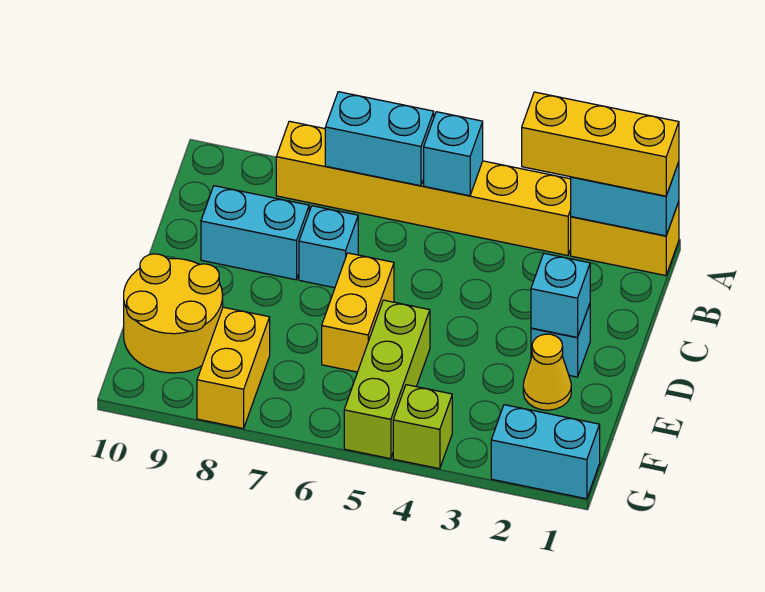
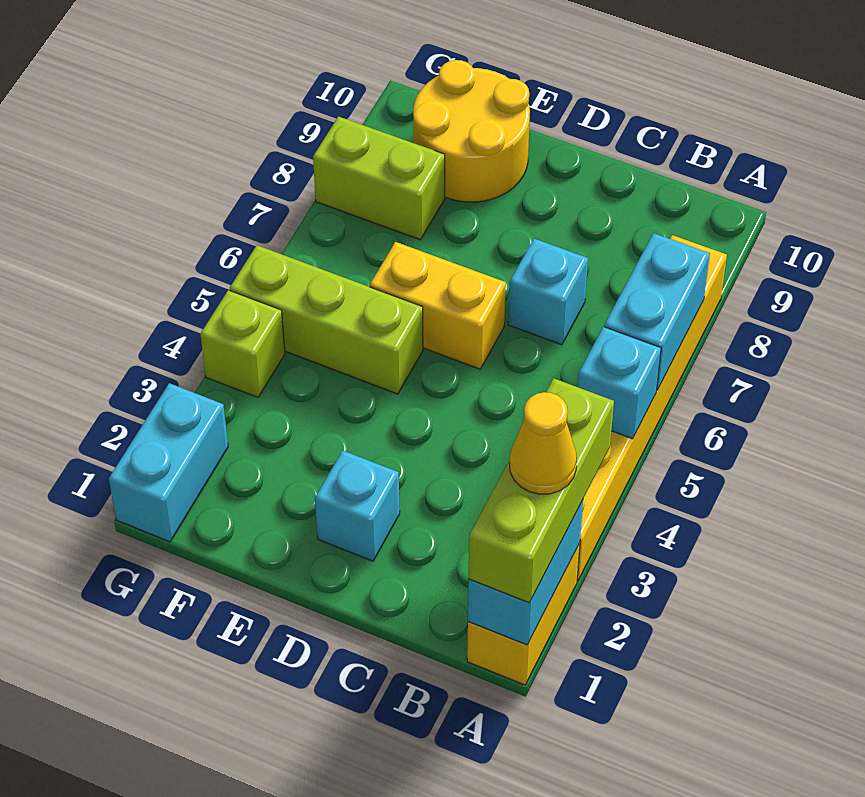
yellow 1x3 brick [522,92,679,196] -> lime 1x3 brick [469,379,614,603]
cyan 1x2 brick [201,186,309,280] -> none
cyan 1x1 brick [531,253,590,337] -> none
yellow 1x1 cone [523,334,571,410] -> yellow 1x1 cone moved to [510,392,577,494]
yellow 1x2 brick [197,307,270,429] -> lime 1x2 brick [313,117,445,240]

